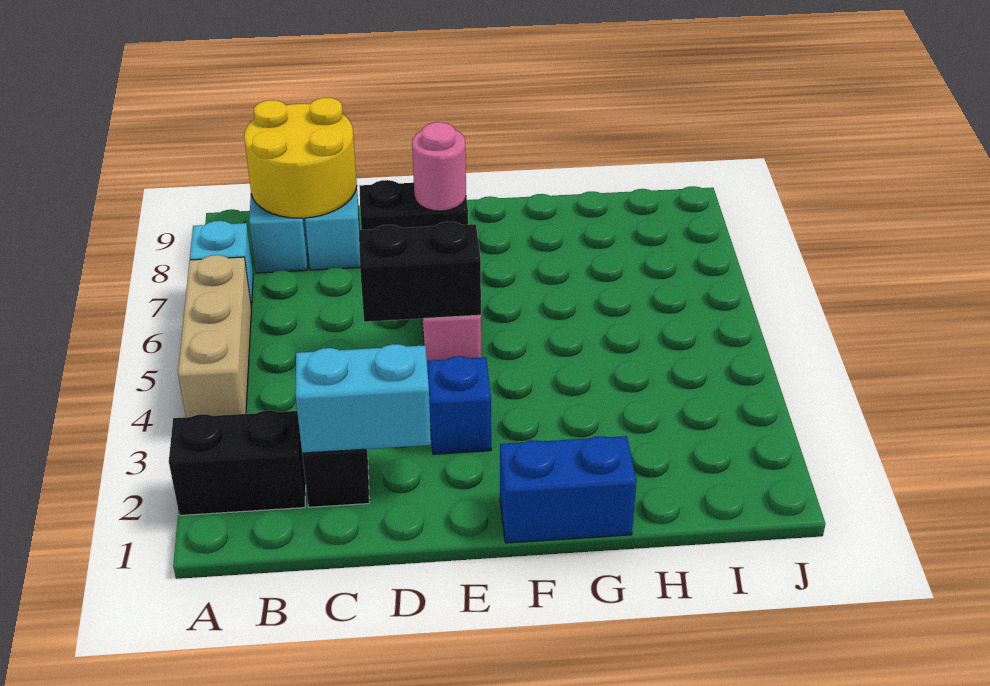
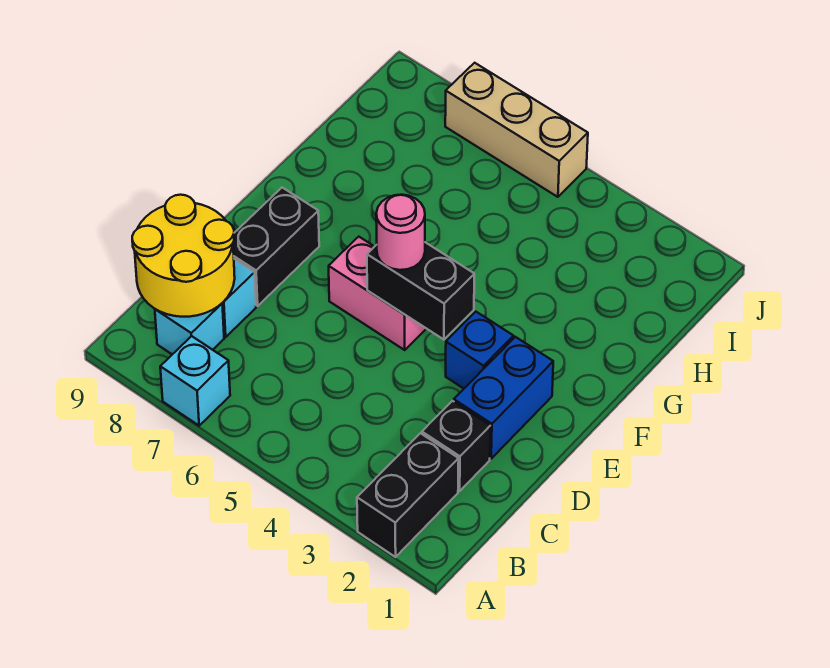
tan 1x3 brick [178,255,251,417] -> tan 1x3 brick moved to [445,63,588,197]
cyan 1x2 brick [295,344,431,453] -> none
black 1x2 brick [359,222,481,322] -> black 1x2 brick turned to [367,242,474,340]
pink 1x1 round brick [412,122,466,211] -> pink 1x1 round brick moved to [376,195,425,270]
blue 1x2 brick [500,436,637,543] -> blue 1x2 brick moved to [454,337,553,459]

